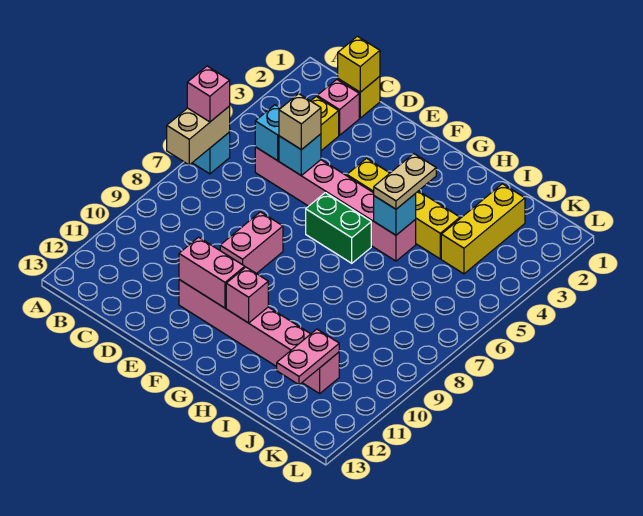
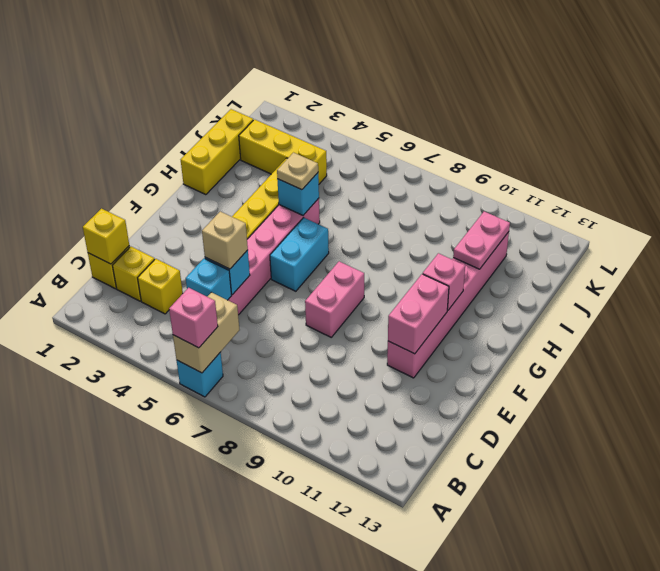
tan 1x2 brick [167,106,230,165] -> tan 1x2 brick turned to [173,292,239,373]
pink 1x1 brick [317,79,359,135] -> yellow 1x1 brick [112,246,155,301]
pink 1x2 brick [220,212,283,274] -> pink 1x2 brick turned to [305,261,364,337]
green 1x2 brick [306,193,371,263] -> cyan 1x2 brick [270,218,329,291]
none -> yellow 1x3 brick [181,109,253,195]
tan 1x2 plate [374,154,436,209] -> tan 1x1 plate [277,153,318,190]
pink 1x2 plate [277,329,339,385] -> pink 1x2 plate turned to [453,212,510,269]

